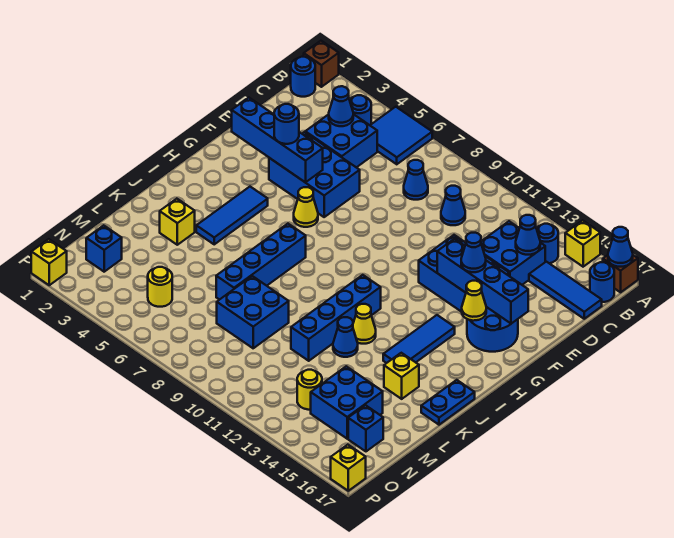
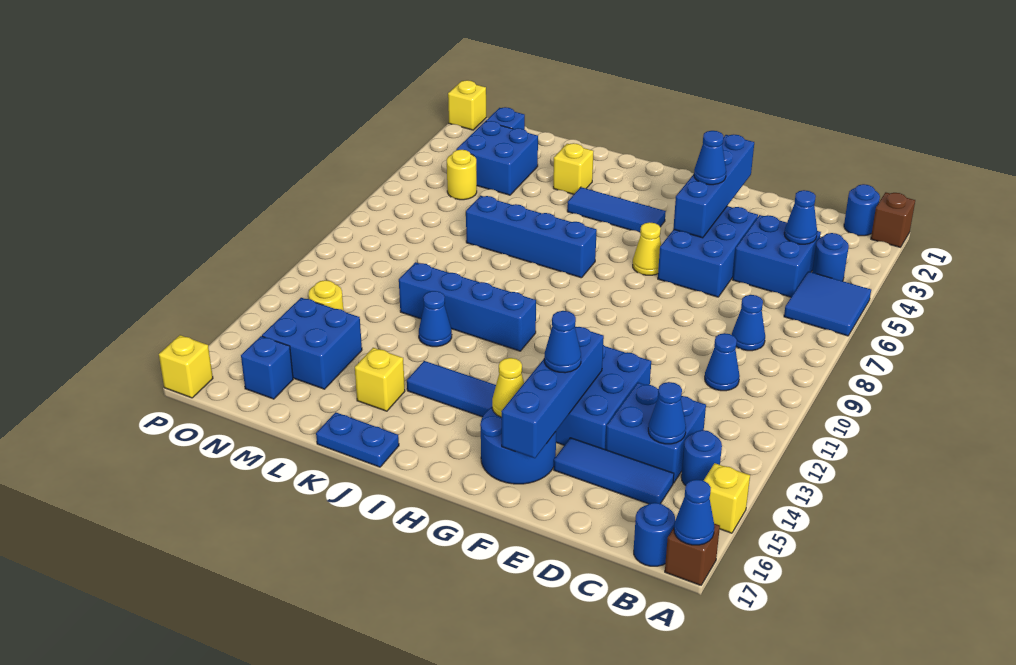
blue 1x3 tile [529,262,602,319] -> blue 1x3 tile turned to [554,438,674,504]
blue 1x1 round brick [274,104,299,144] -> blue 1x1 cone [694,131,726,185]
yellow 1x1 cone [353,304,376,344] -> none
blue 2x2 brick [217,276,289,348] -> blue 2x2 brick moved to [456,121,538,195]

